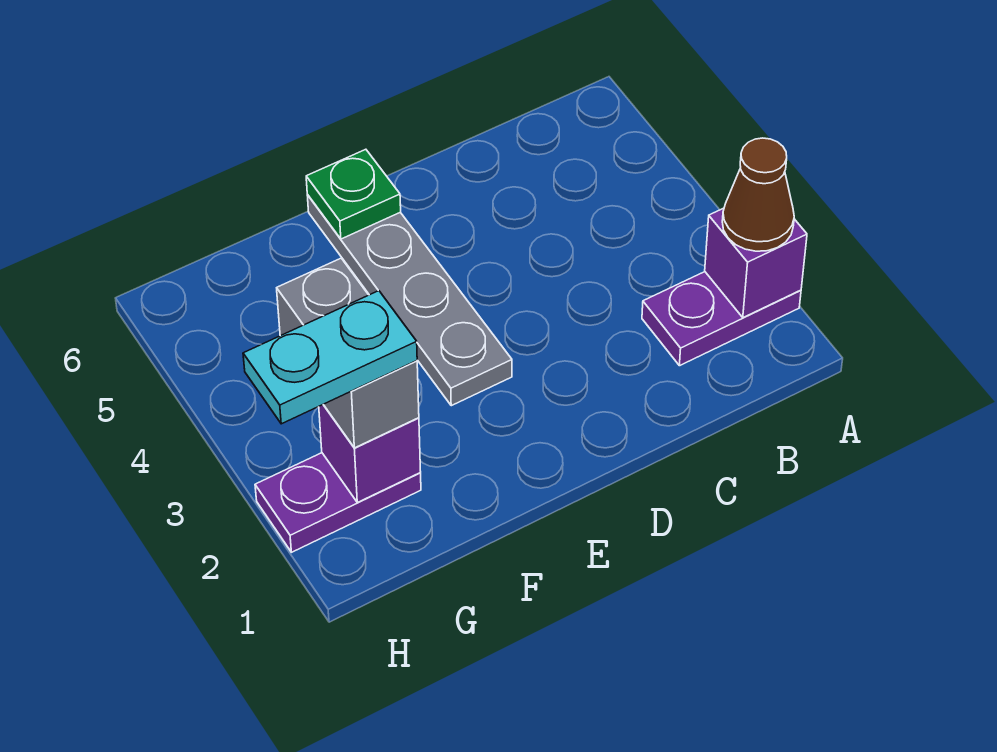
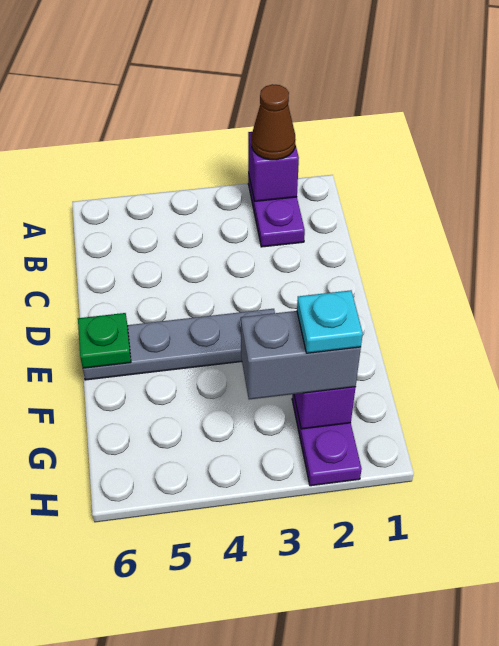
cyan 1x2 plate [243,291,417,424] -> cyan 1x1 plate [297,290,363,353]

